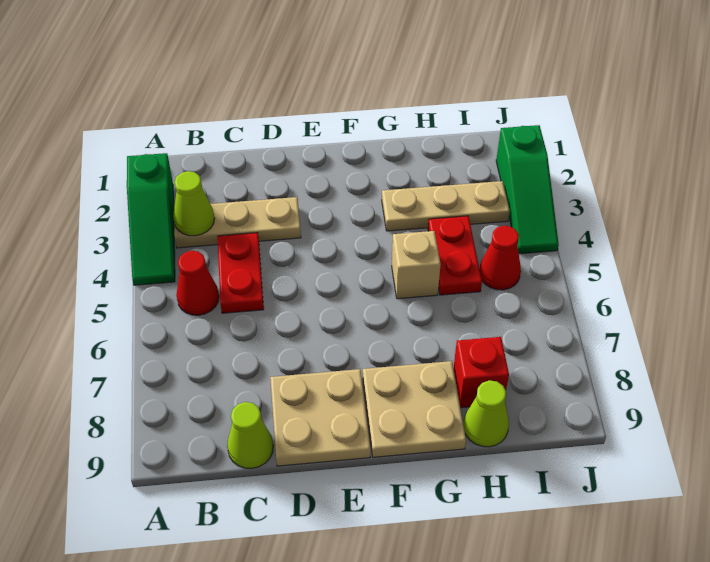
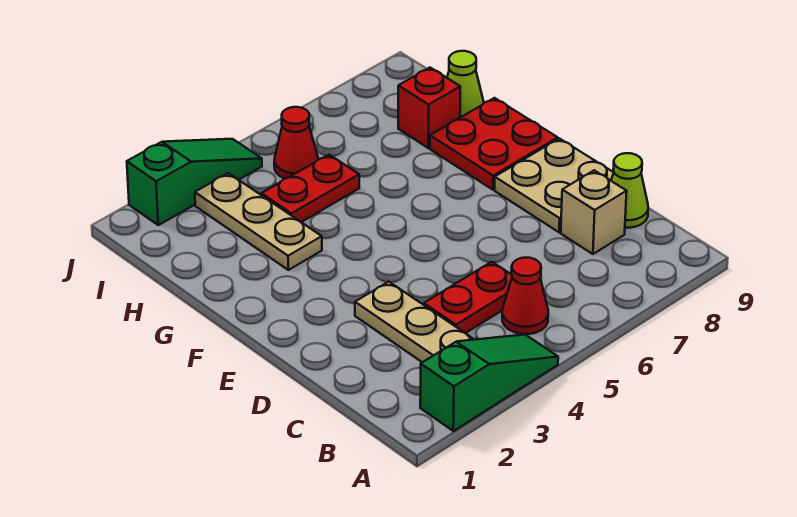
lime 1x1 cone [173,171,215,236] -> none
tan 2x2 plate [363,361,466,457] -> red 2x2 plate [430,98,558,190]
tan 1x1 brick [392,231,441,299] -> tan 1x1 brick moved to [561,170,627,254]

